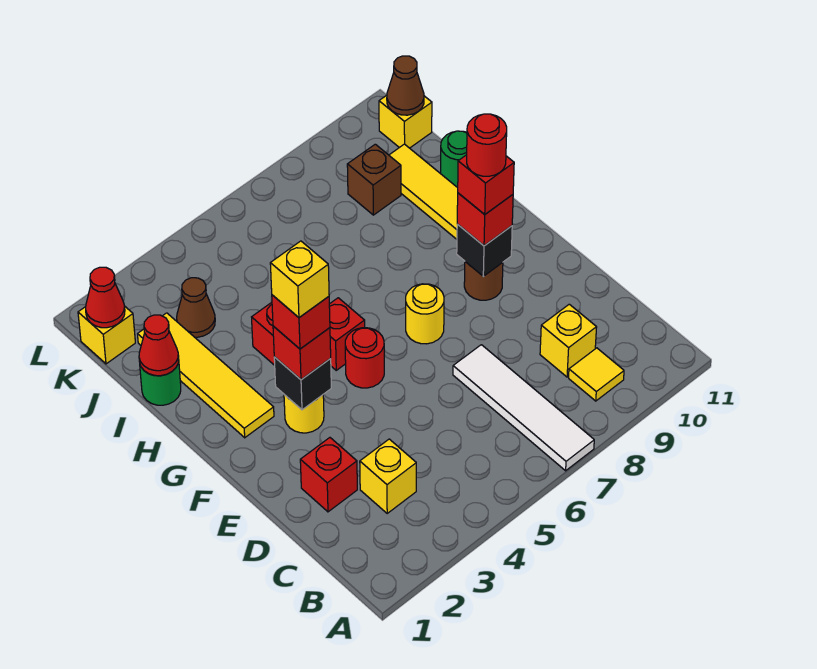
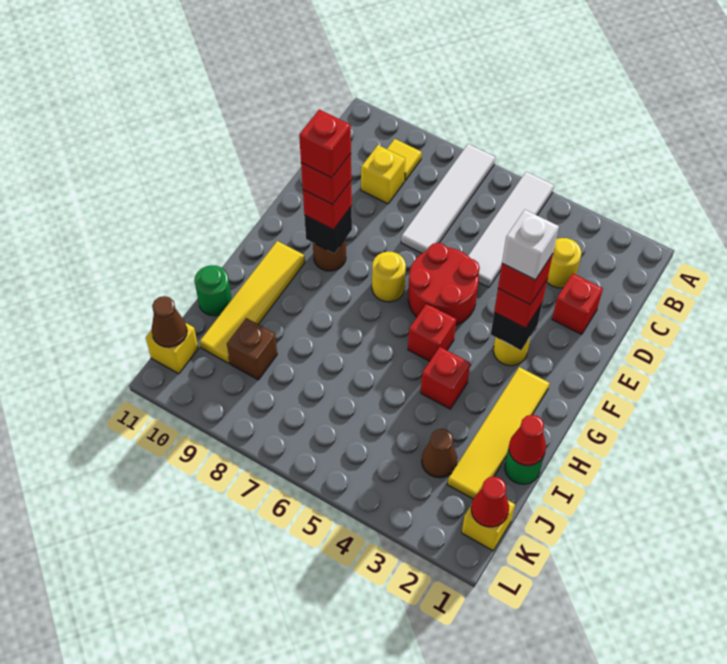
none -> white 1x4 tile [468,172,554,287]
yellow 1x1 brick [360,439,416,513] -> yellow 1x1 round brick [547,238,581,288]
yellow 1x1 brick [270,241,329,317] -> white 1x1 brick [502,210,559,280]
red 1x1 round brick [345,328,384,388] -> red 2x2 round brick [408,243,480,325]
red 1x1 round brick [467,114,507,176] -> red 1x1 brick [299,109,351,178]

